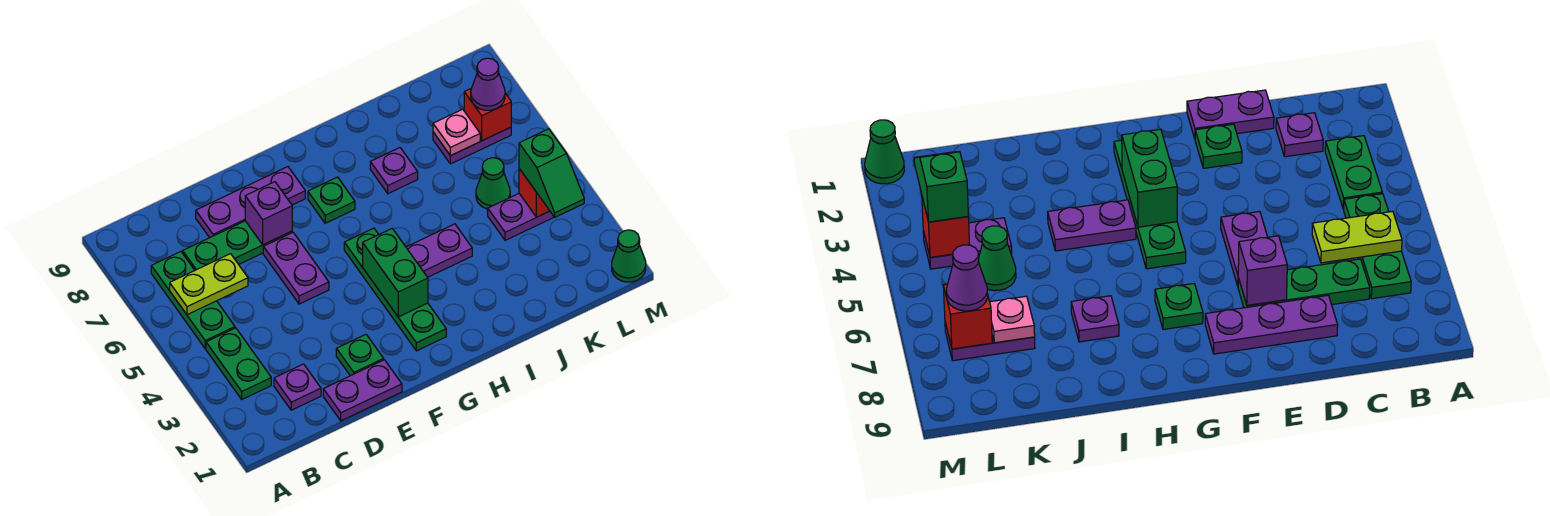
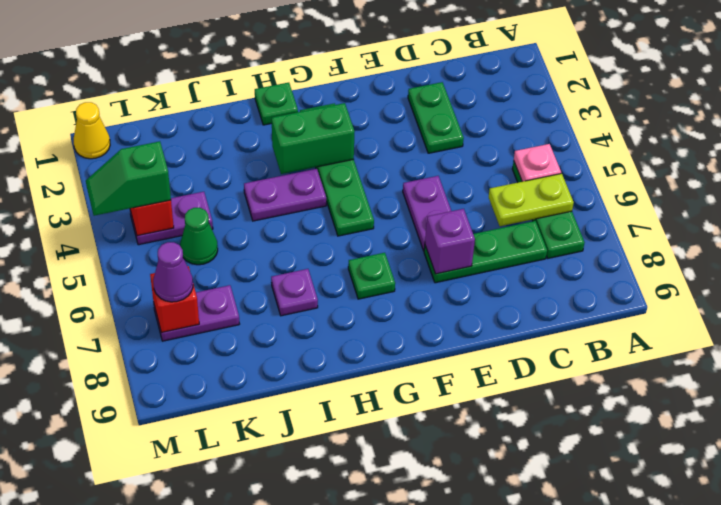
green 1x2 plate [206,328,271,399] -> green 1x2 plate moved to [408,82,464,153]
purple 1x1 plate [274,364,321,410] -> none
purple 1x2 plate [323,360,402,421] -> none
purple 1x3 plate [196,167,305,238] -> none
green 1x1 plate [336,335,384,376] -> green 1x1 plate moved to [255,83,298,125]
green 1x2 brick [363,229,428,317] -> green 1x2 brick turned to [272,103,355,174]
pink 1x1 plate [433,109,480,156] -> pink 1x1 plate moved to [514,144,561,182]
green 1x2 slope [519,129,584,217] -> green 1x2 slope turned to [86,141,171,216]
green 1x1 cone [612,230,646,282] -> yellow 1x1 cone [74,102,110,159]

